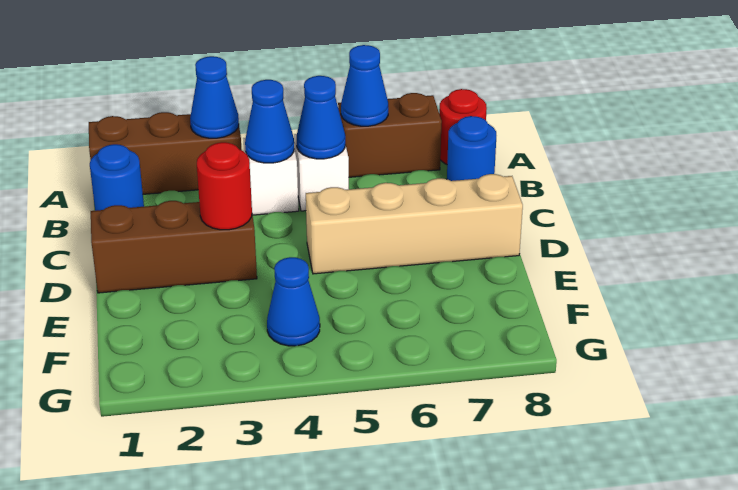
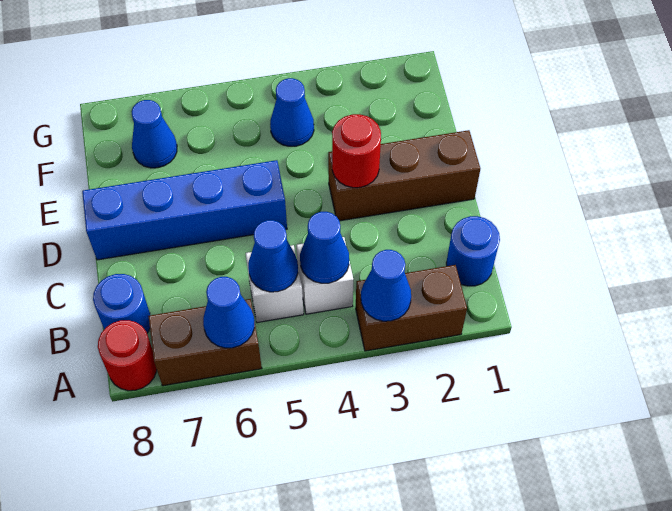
brown 1x3 brick [89,112,242,194] -> brown 1x2 brick [356,265,467,351]
tan 1x4 brick [306,174,523,274] -> blue 1x4 brick [82,160,287,260]
none -> blue 1x1 cone [132,100,177,168]

